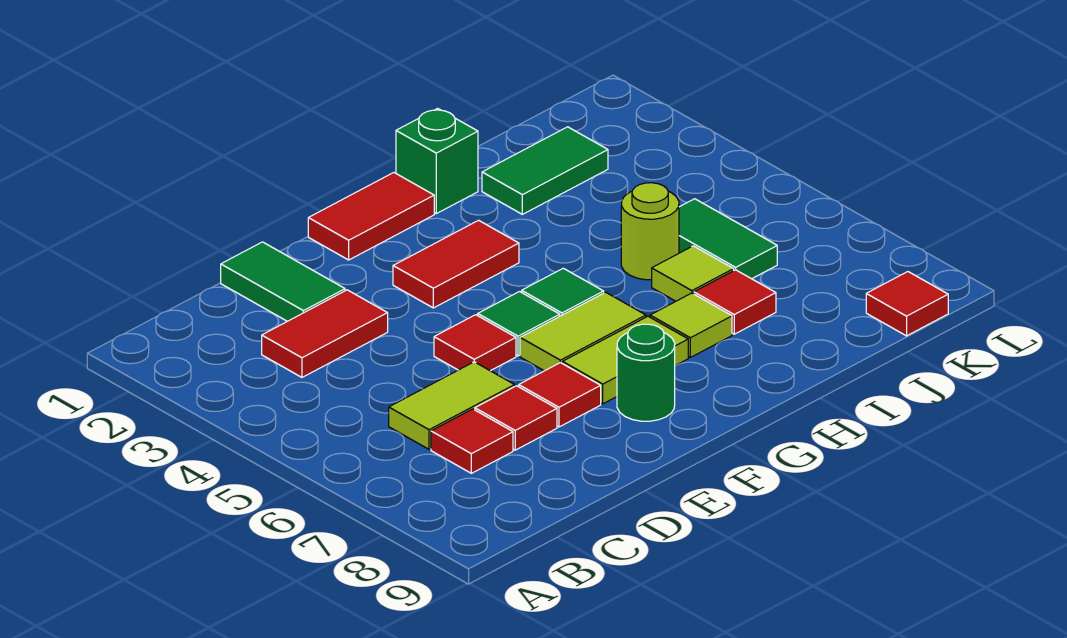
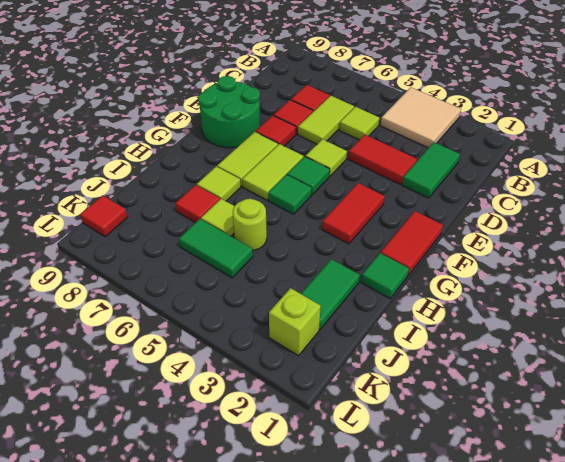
none -> tan 2x2 tile [380,87,461,148]
red 1x2 tile [262,290,388,377] -> red 1x2 tile turned to [348,135,417,185]
none -> lime 1x1 tile [339,107,380,140]
green 1x2 tile [221,242,345,321] -> green 1x2 tile turned to [402,142,460,198]
red 1x1 tile [434,315,516,371] -> lime 1x1 tile [306,139,347,176]
green 1x1 round brick [617,324,675,421] -> green 2x2 round brick [198,76,260,148]
green 1x1 brick [396,108,478,214] -> green 1x1 tile [361,253,409,298]
none -> lime 1x1 brick [269,288,321,356]

